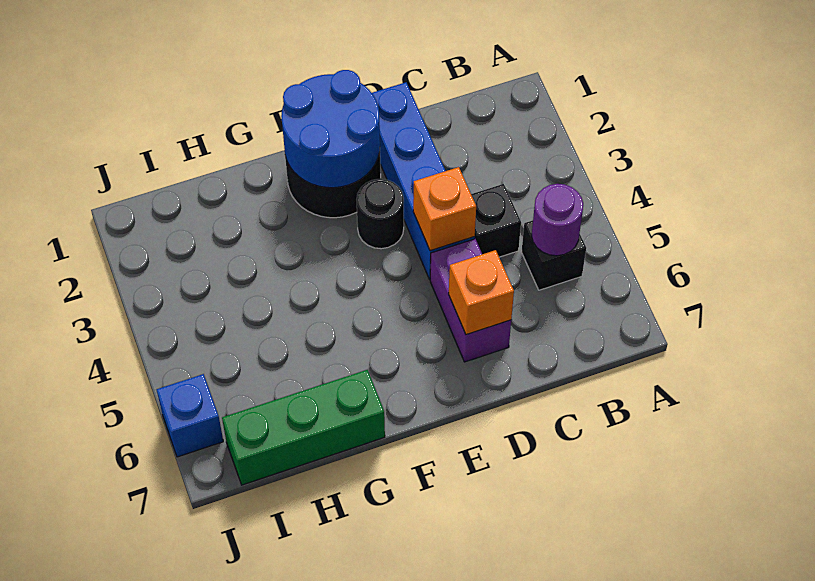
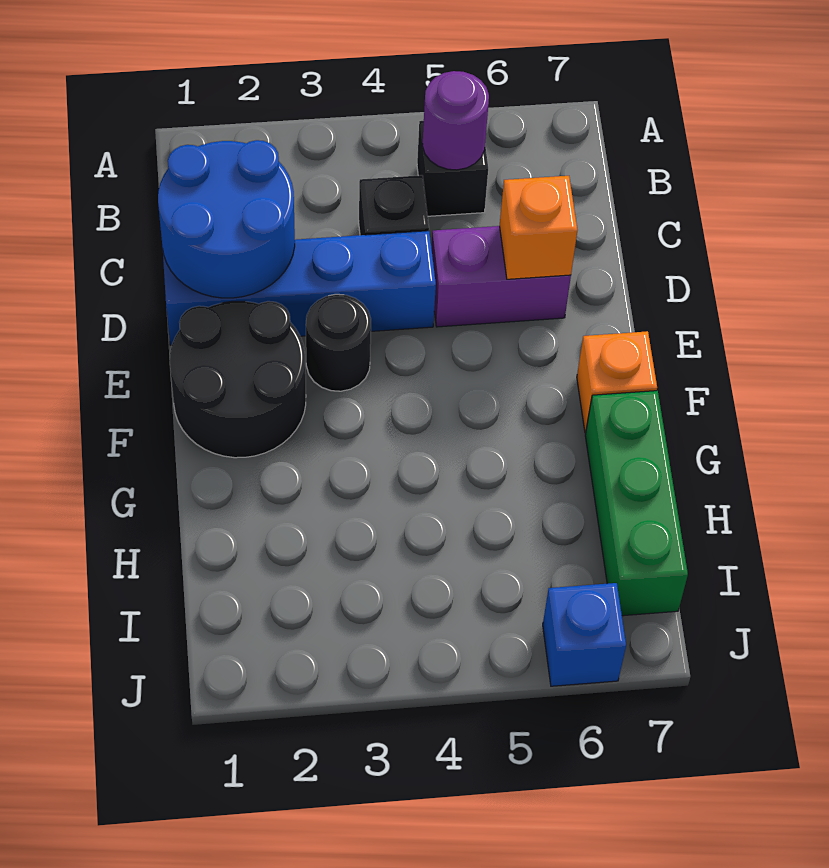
orange 1x1 brick [413,167,476,251] -> orange 1x1 brick moved to [577,331,657,433]
blue 2x2 round brick [281,70,380,188] -> blue 2x2 round brick moved to [158,140,295,298]

